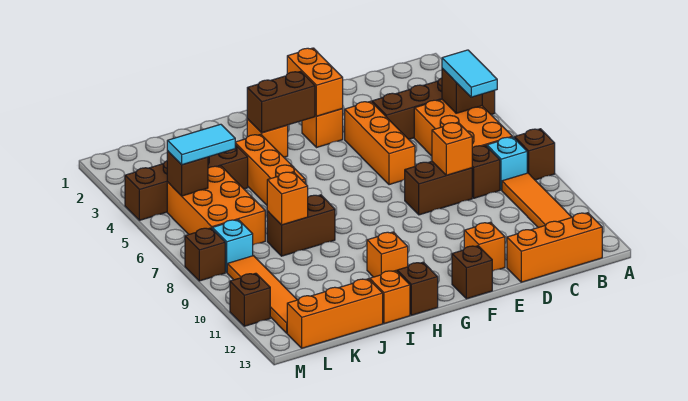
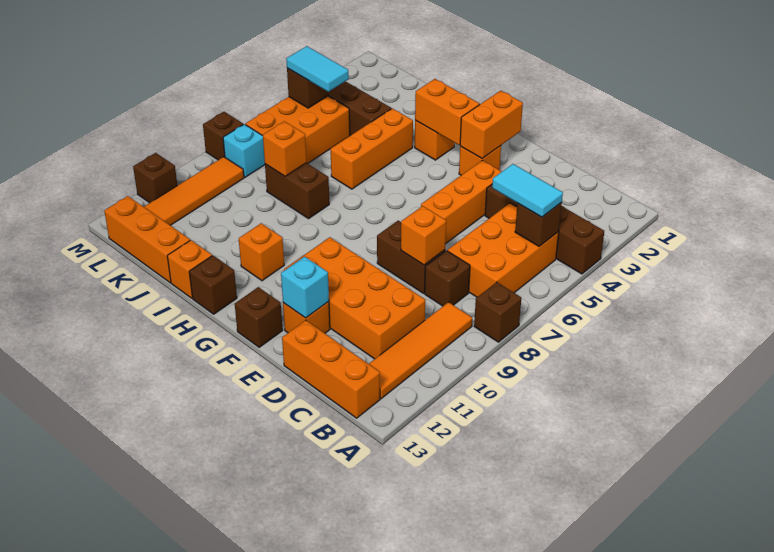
cyan 1x2 tile [442,50,497,97] -> cyan 1x2 tile turned to [492,164,563,217]
cyan 1x1 brick [487,137,527,190] -> cyan 1x1 brick moved to [281,257,329,318]
none -> orange 2x4 brick [284,237,425,359]
brown 1x2 brick [247,71,315,133] -> orange 1x2 brick [415,79,480,145]

